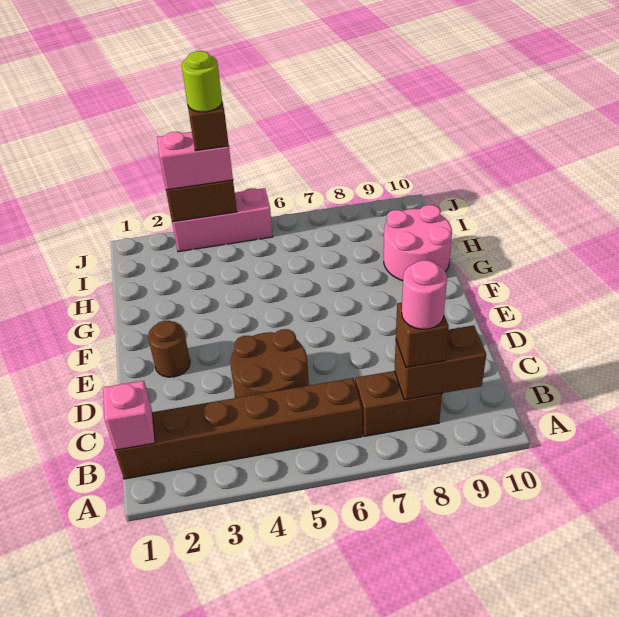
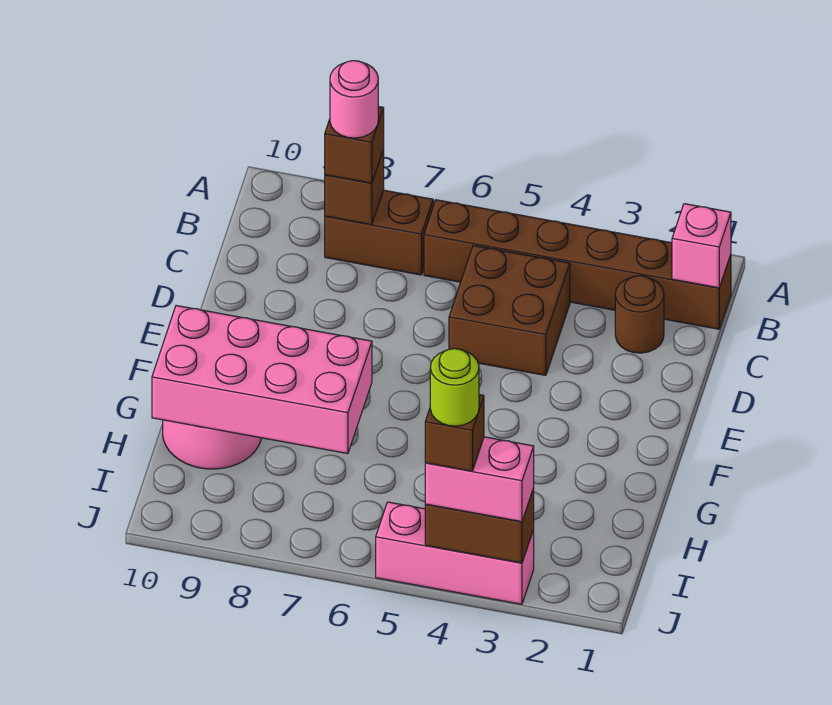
brown 1x2 brick [395,325,486,400] -> brown 1x1 brick [325,149,384,225]
brown 2x2 round brick [230,329,309,398] -> brown 2x2 brick [449,245,570,375]
brown 1x1 round brick [148,321,190,377] -> brown 1x1 round brick moved to [615,276,664,353]
none -> pink 2x4 brick [152,306,372,454]

